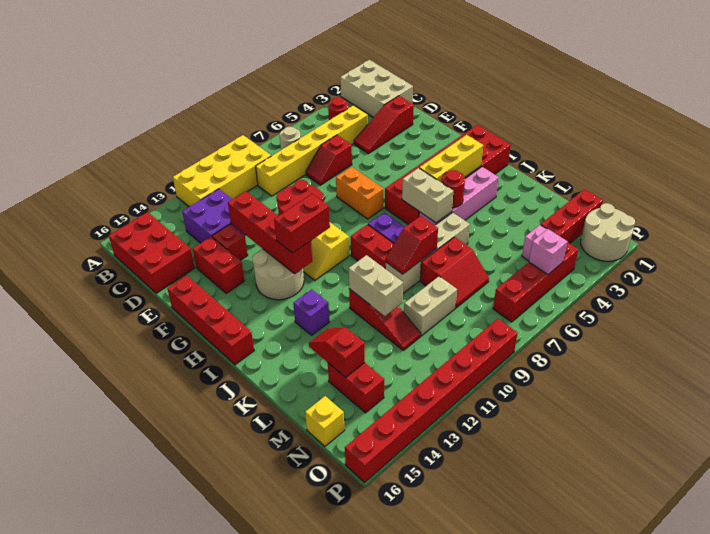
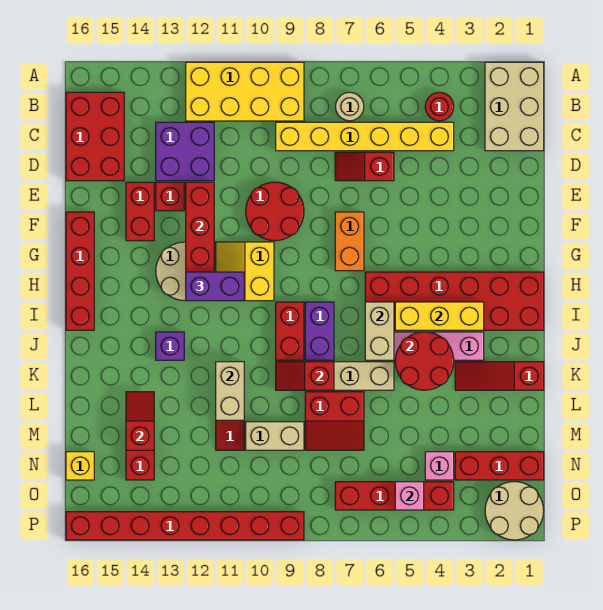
red 1x3 slope [354,96,414,154] -> red 1x3 slope moved to [455,362,544,390]
red 1x2 brick [274,194,330,253] -> purple 1x2 brick [186,272,244,301]
red 1x1 round brick [442,170,465,208] -> red 2x2 round brick [395,332,454,390]

